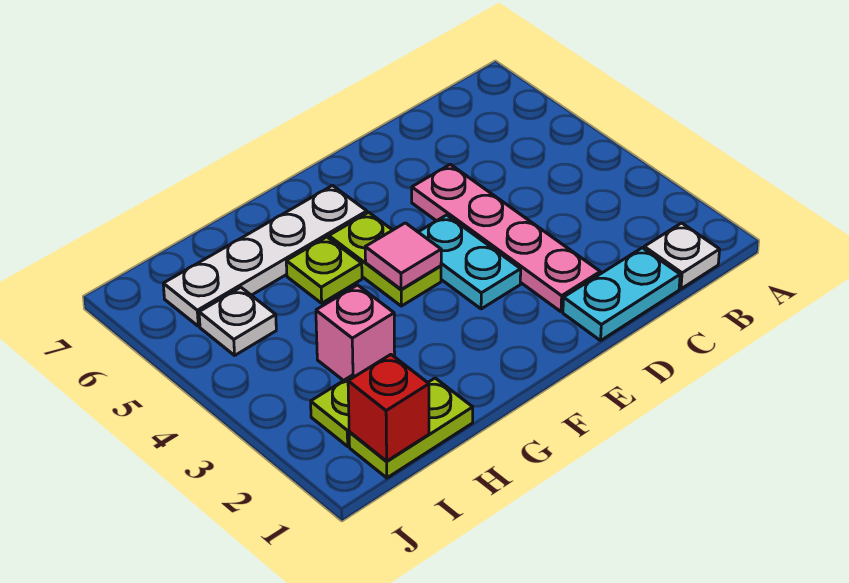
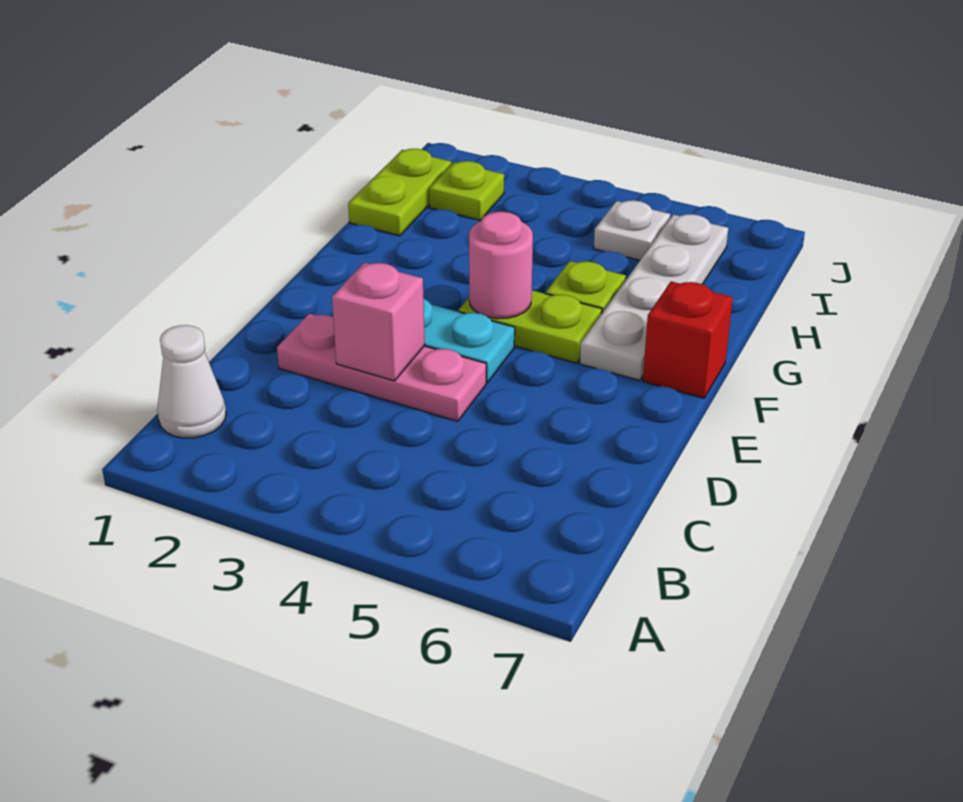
white 1x1 plate [644,223,720,289] -> white 1x1 cone [157,325,226,438]
cyan 1x2 plate [563,248,680,341] -> none
pink 1x4 plate [412,164,600,312] -> pink 1x3 plate [277,314,486,421]
pink 1x1 tile [365,223,441,289] -> pink 1x1 round brick [469,212,533,319]
pink 1x1 brick [316,285,395,381] -> pink 1x1 brick moved to [332,263,425,381]
red 1x1 brick [348,355,429,461] -> red 1x1 brick moved to [643,281,733,398]

